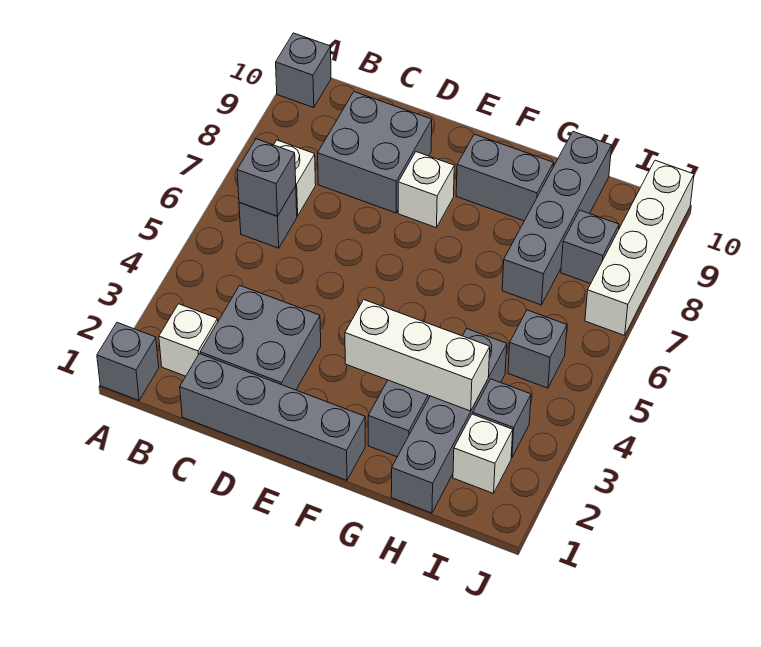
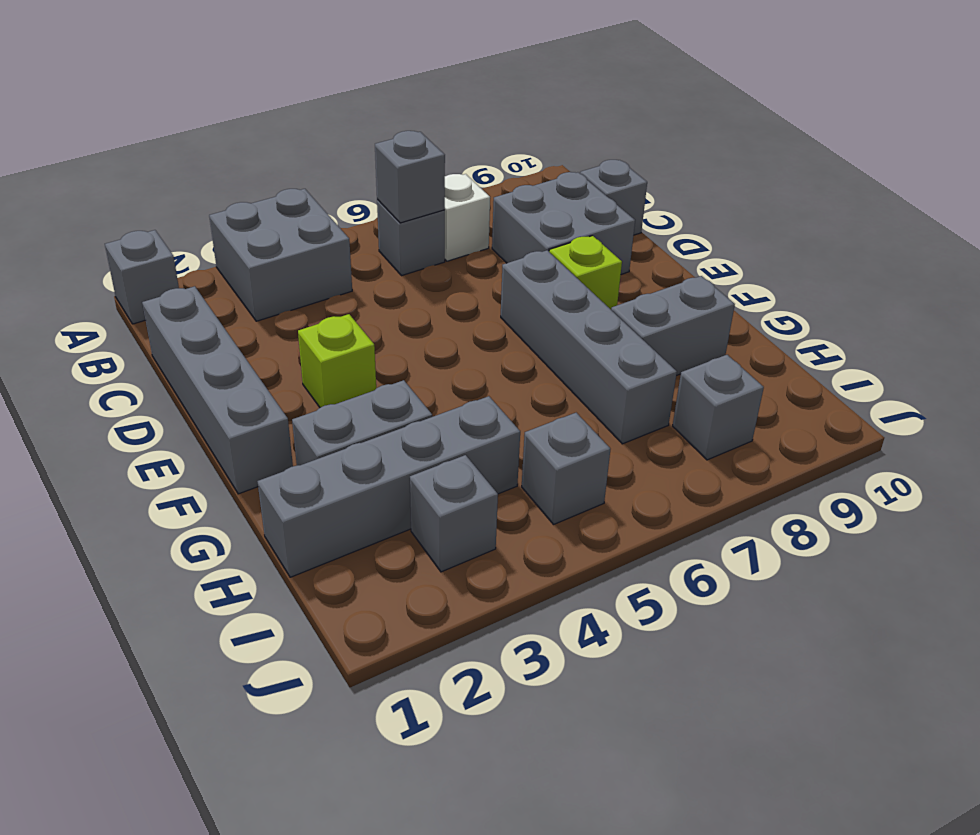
grey 1x1 brick [276,33,331,108] -> grey 1x1 brick moved to [580,160,647,235]
white 1x1 brick [159,304,218,376] -> none
grey 2x2 brick [200,285,321,390] -> grey 2x2 brick moved to [209,189,352,321]
none -> lime 1x1 brick [298,314,376,408]
white 1x1 brick [398,152,454,228] -> lime 1x1 brick [549,236,622,309]
white 1x3 brick [345,300,490,411] -> none
grey 1x2 brick [456,134,554,221] -> grey 1x2 brick turned to [611,276,735,376]
grey 1x4 brick [502,132,612,305] -> grey 1x4 brick turned to [501,250,677,444]
white 1x1 brick [453,414,513,493] -> none
white 1x4 brick [585,160,694,335] -> none

